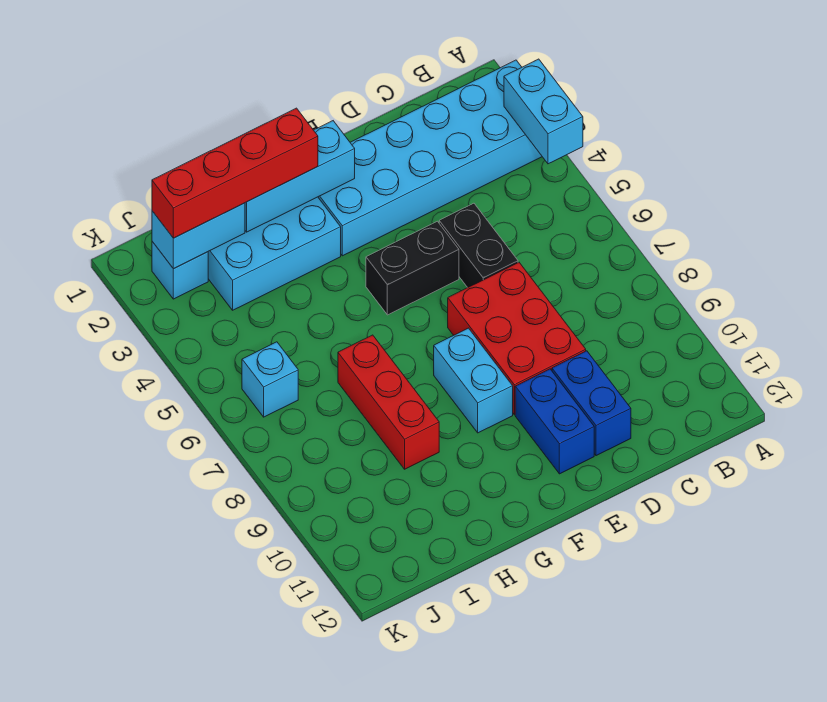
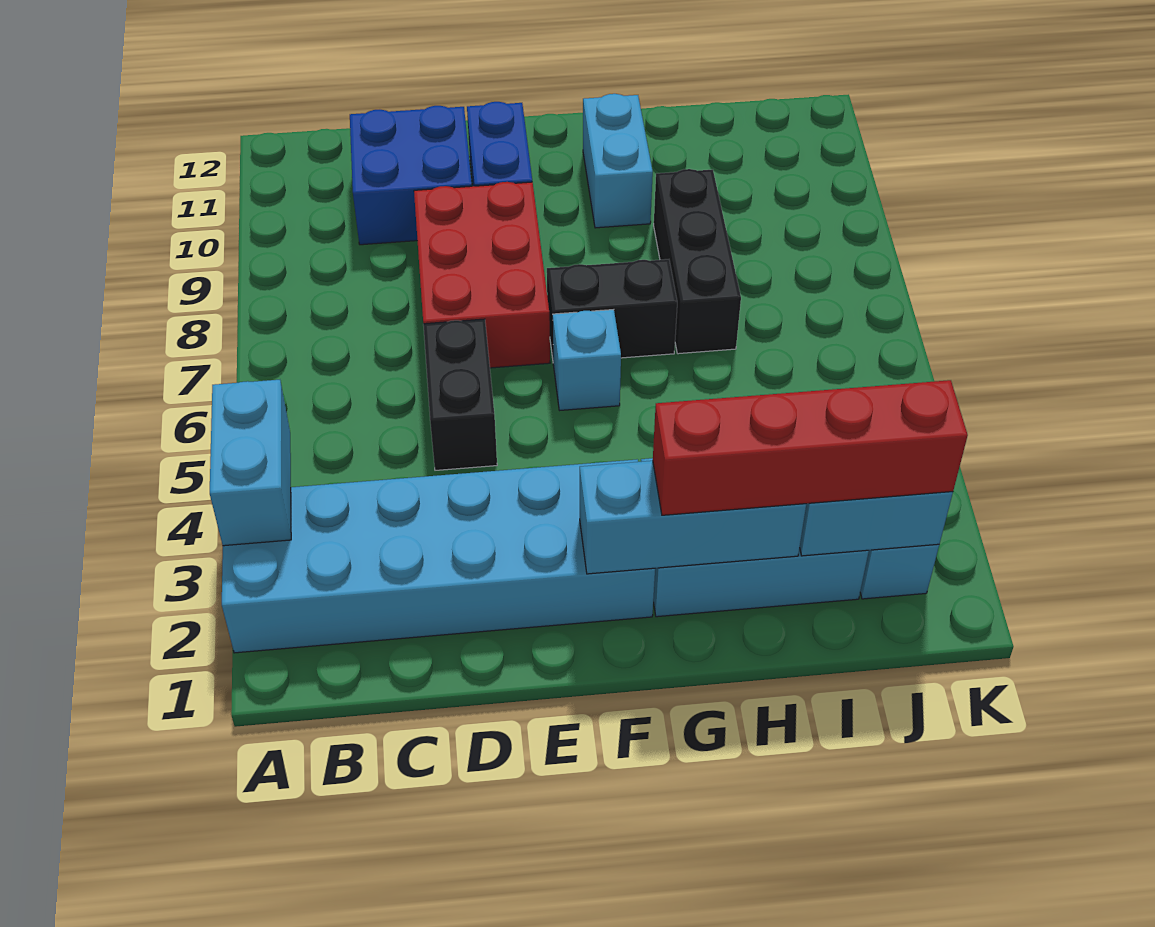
blue 1x2 brick [552,351,631,456] -> blue 2x2 brick [350,106,472,245]
black 1x2 brick [366,221,459,315] -> black 1x2 brick moved to [547,259,677,358]
cyan 1x2 brick [434,328,513,433] -> cyan 1x2 brick moved to [583,94,653,228]
red 1x3 brick [338,335,439,469] -> black 1x3 brick [654,169,741,354]
cyan 1x1 brick [242,342,298,417] -> cyan 1x1 brick moved to [553,310,621,410]

